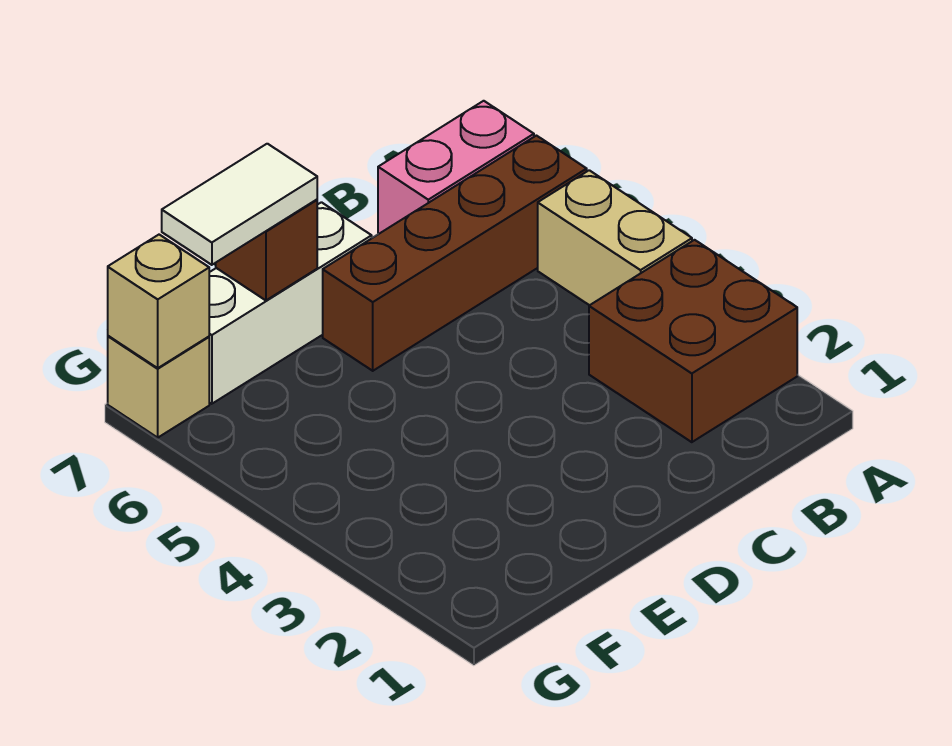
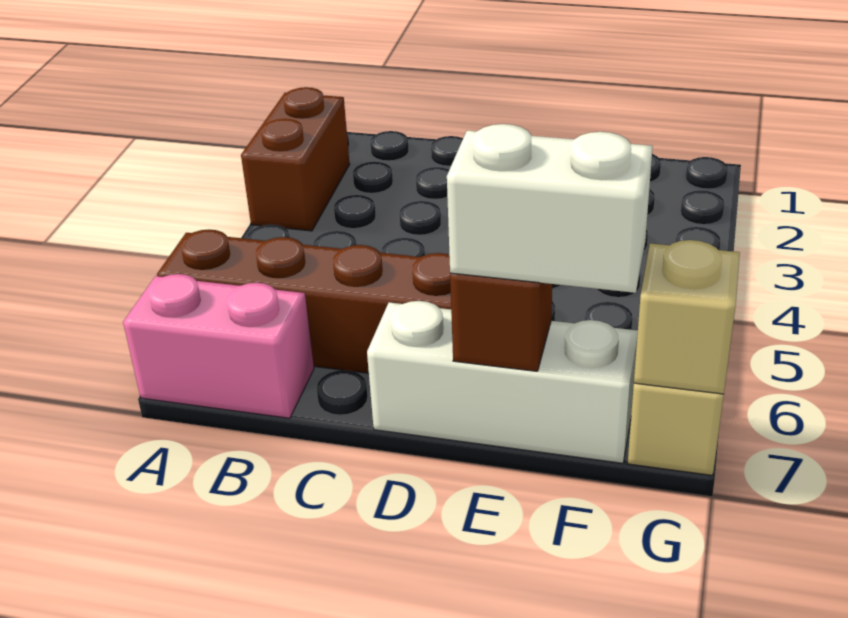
brown 2x2 brick [589,240,797,442] -> brown 1x2 brick [241,87,350,231]
tan 1x2 brick [538,170,692,305] -> none
white 1x2 tile [162,144,317,265] -> white 1x2 brick [447,124,653,293]

